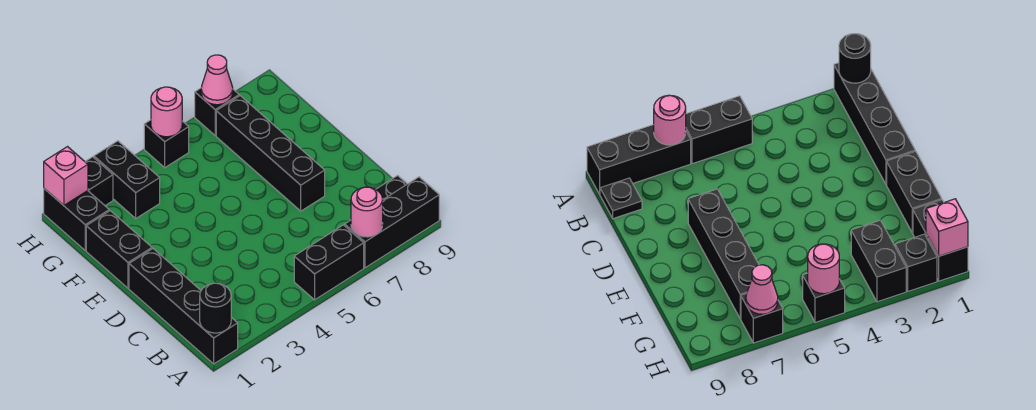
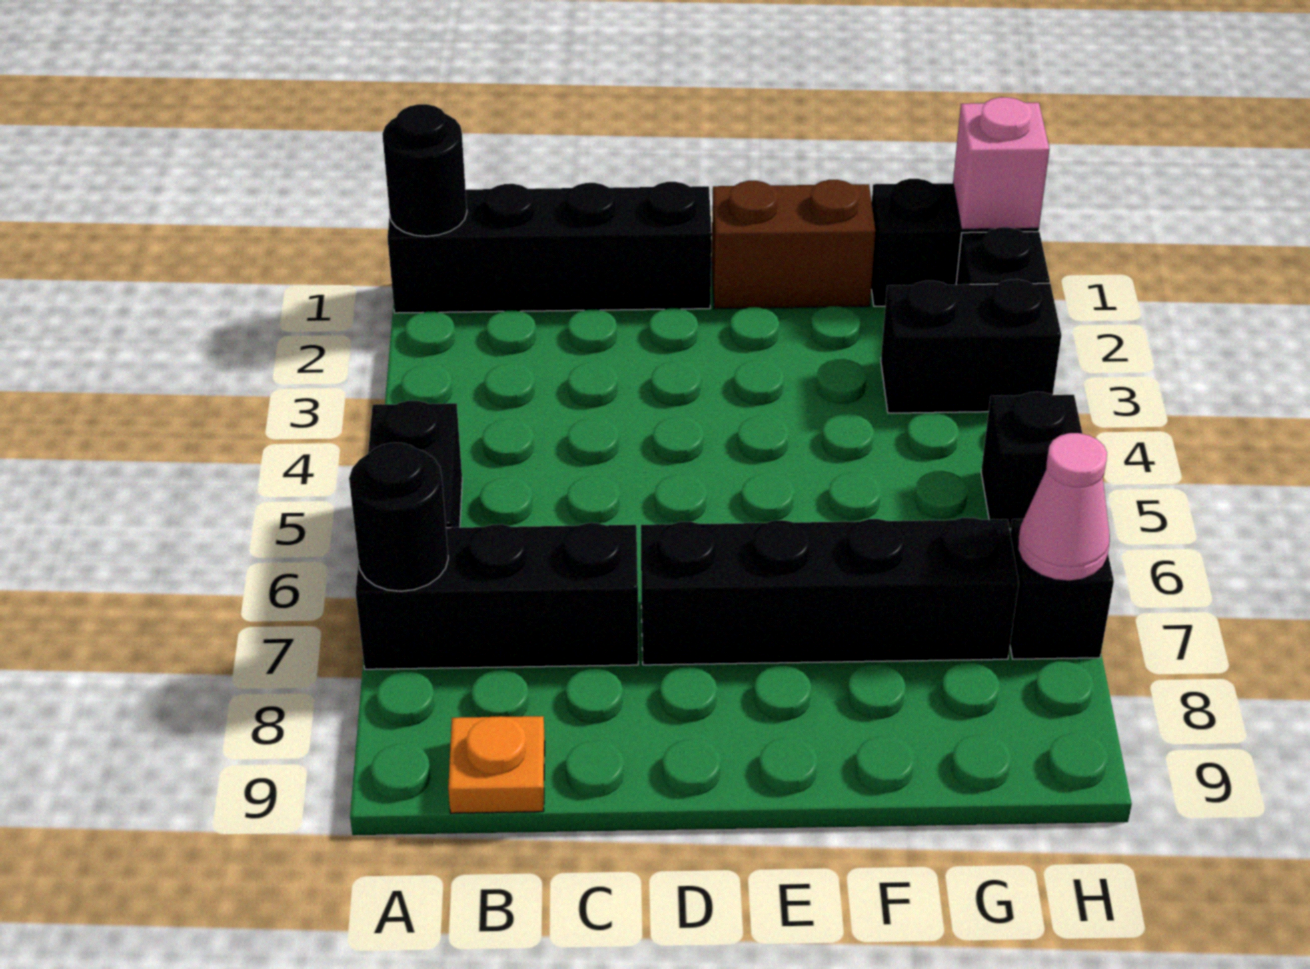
black 1x3 brick [345,177,439,268] -> black 1x3 brick turned to [356,523,638,669]
pink 1x1 round brick [351,187,383,237] -> black 1x1 round brick [349,443,448,591]
black 1x1 plate [376,176,407,199] -> orange 1x1 plate [448,716,545,813]
black 1x2 brick [86,211,152,288] -> brown 1x2 brick [711,180,876,309]
pink 1x1 round brick [151,87,182,137] -> none

